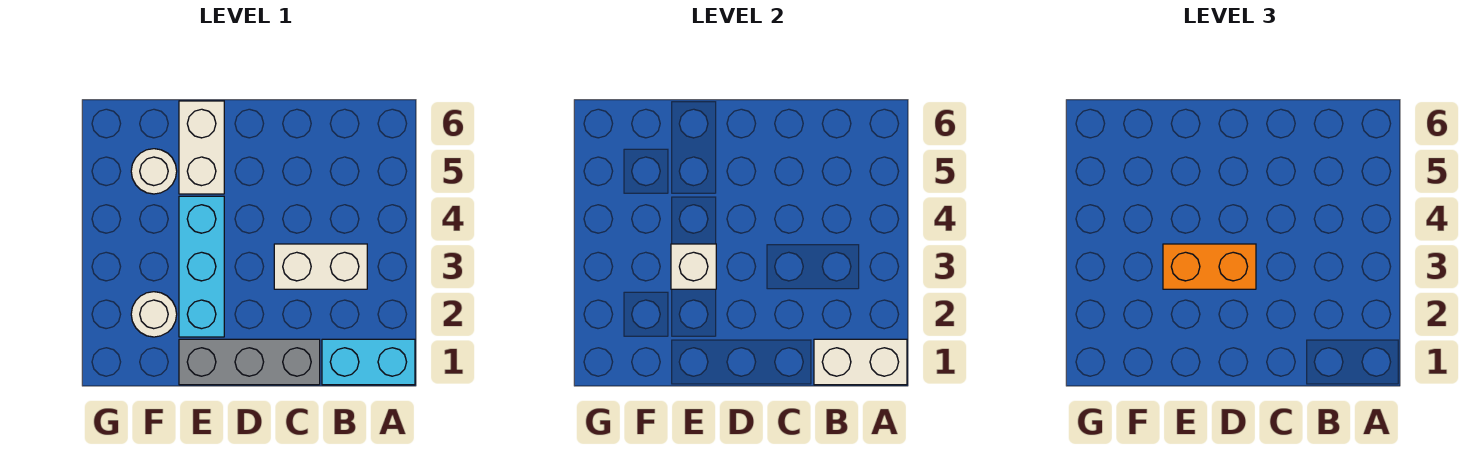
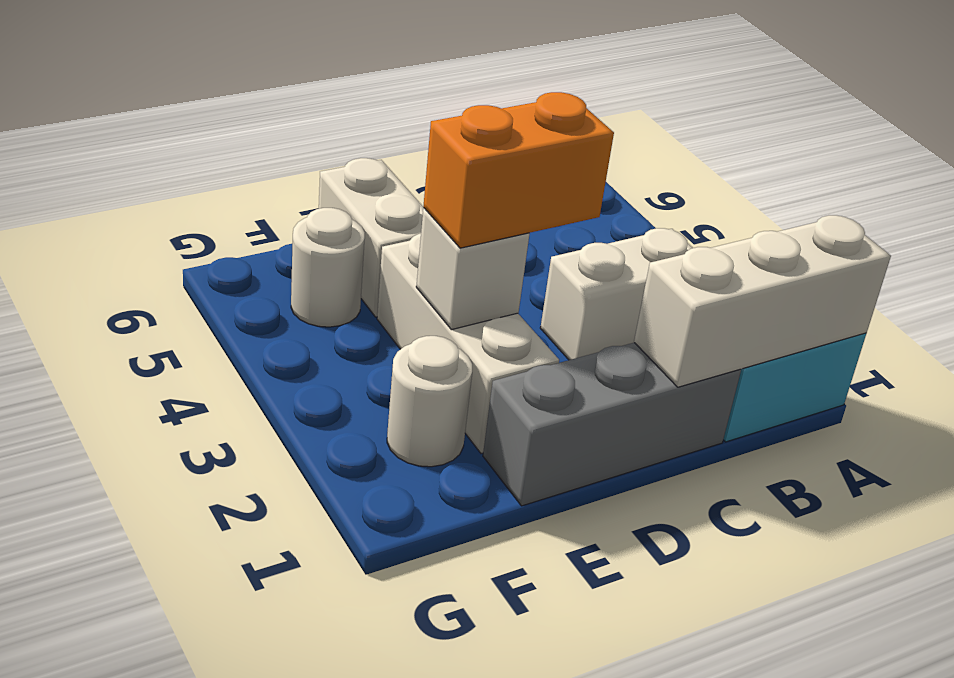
white 1x2 brick [814,339,907,385] -> white 1x3 brick [634,215,891,387]
cyan 1x3 brick [179,196,224,337] -> white 1x3 brick [377,234,559,454]

